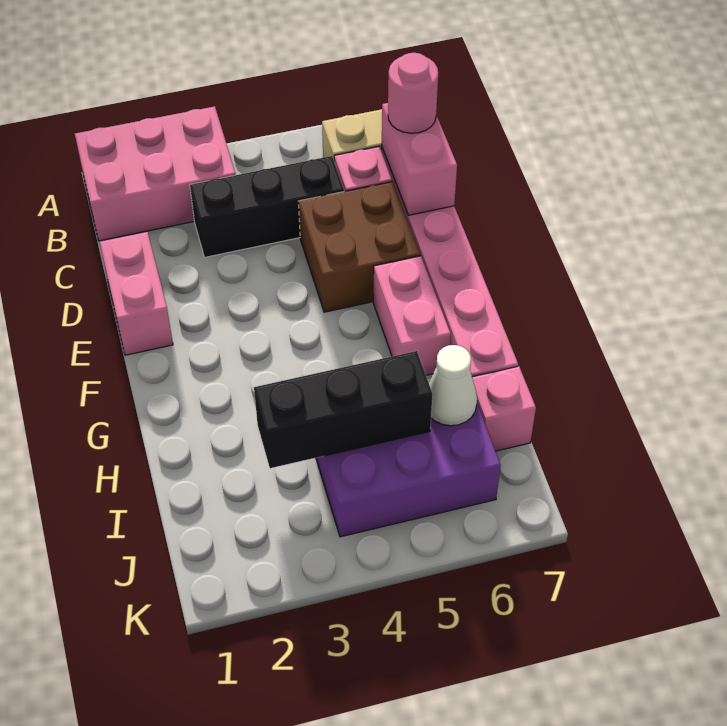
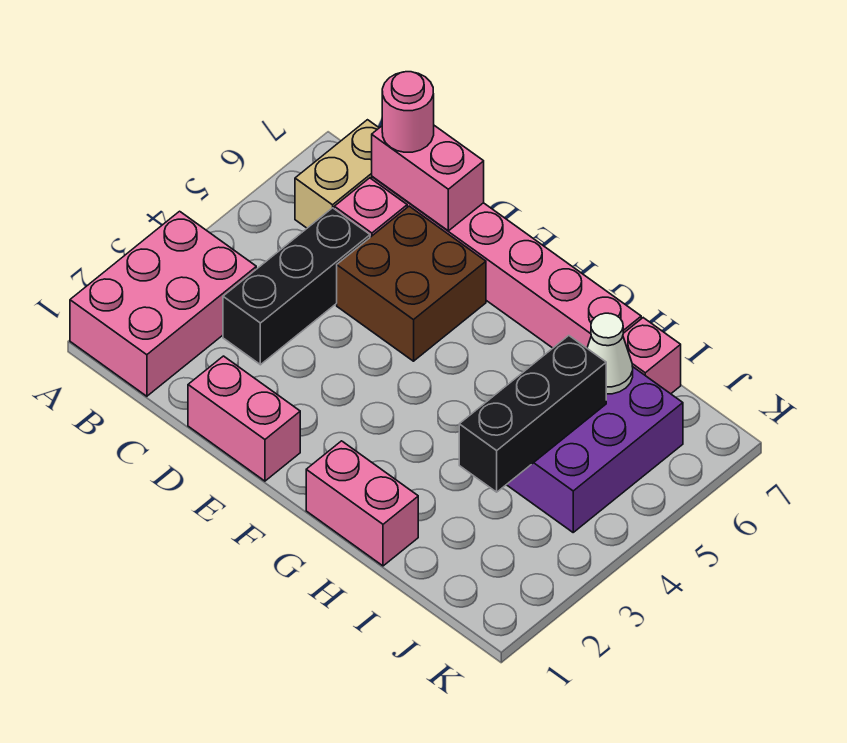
pink 1x2 brick [373,256,451,375] -> pink 1x2 brick moved to [306,441,418,566]

